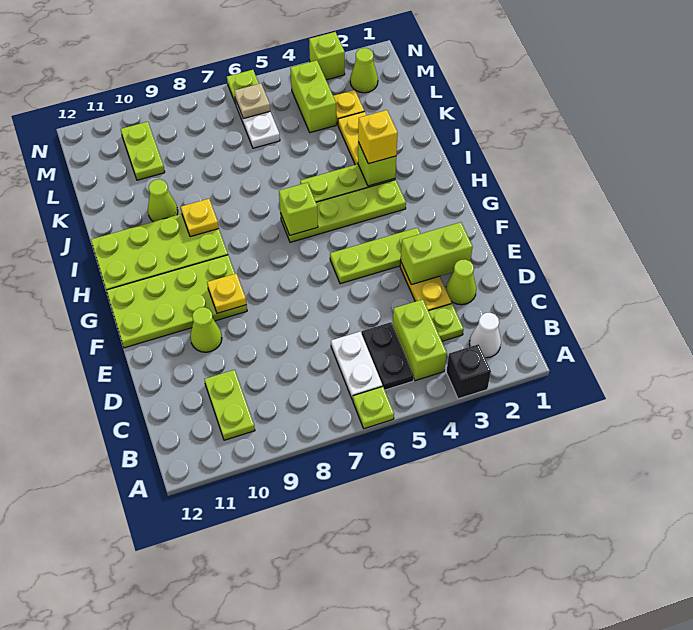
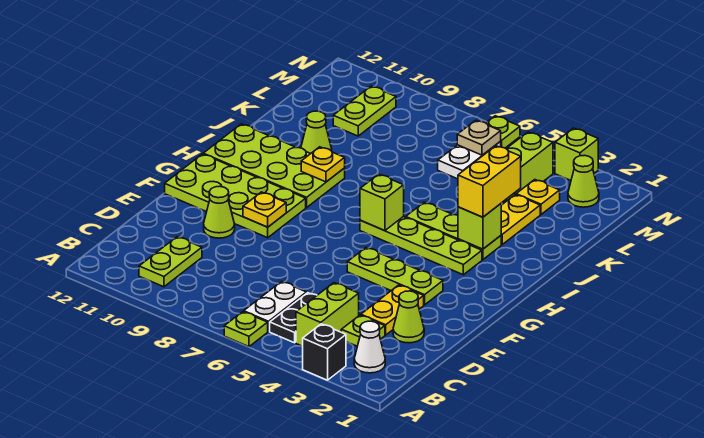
lime 1x2 brick [401,222,473,285] -> none
yellow 1x1 brick [358,110,398,164] -> yellow 1x2 brick [458,146,521,217]

